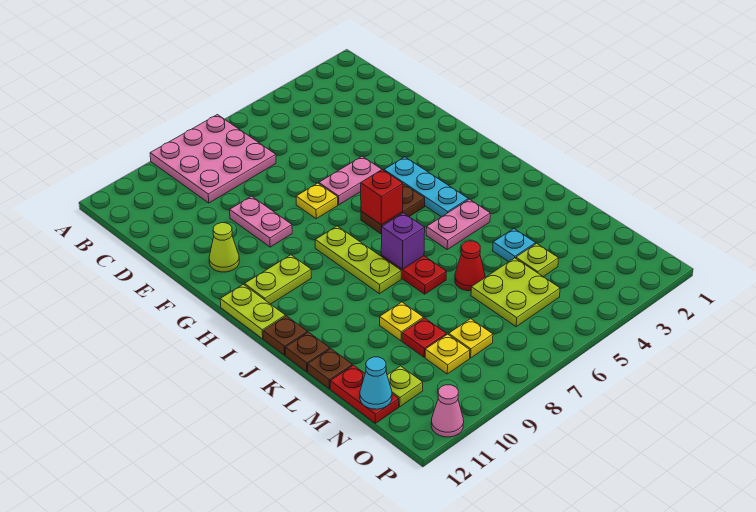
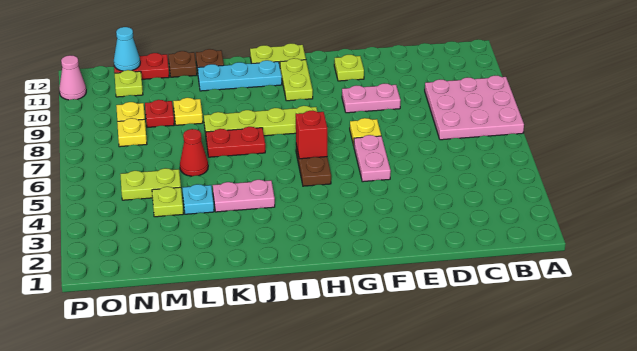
lime 1x1 cone [209,223,239,272] -> lime 1x1 plate [334,55,364,81]
cyan 1x3 plate [384,157,468,217] -> cyan 1x3 plate moved to [198,60,282,91]
lime 1x3 plate [315,226,401,294] -> lime 1x4 plate [204,106,317,136]
pink 1x2 plate [426,199,490,249] -> pink 1x2 plate turned to [213,180,275,212]
purple 1x1 brick [381,213,425,270] -> none
brown 1x1 plate [263,316,307,355] -> none
lime 2x2 plate [471,258,560,327] -> lime 1x2 plate [120,168,181,200]

